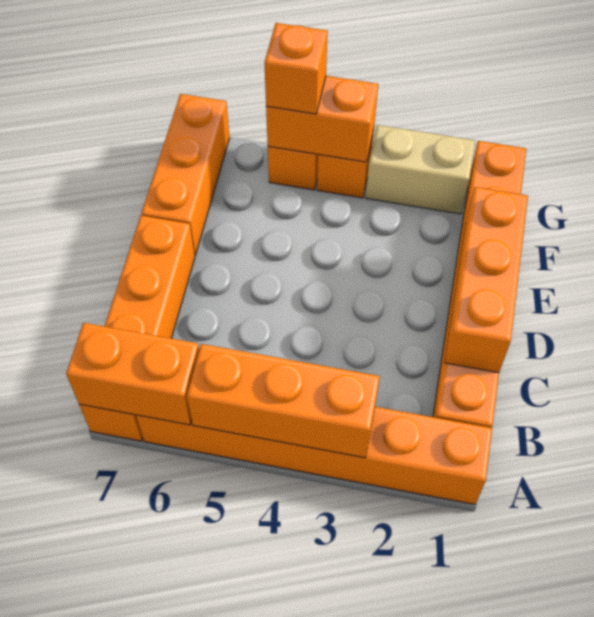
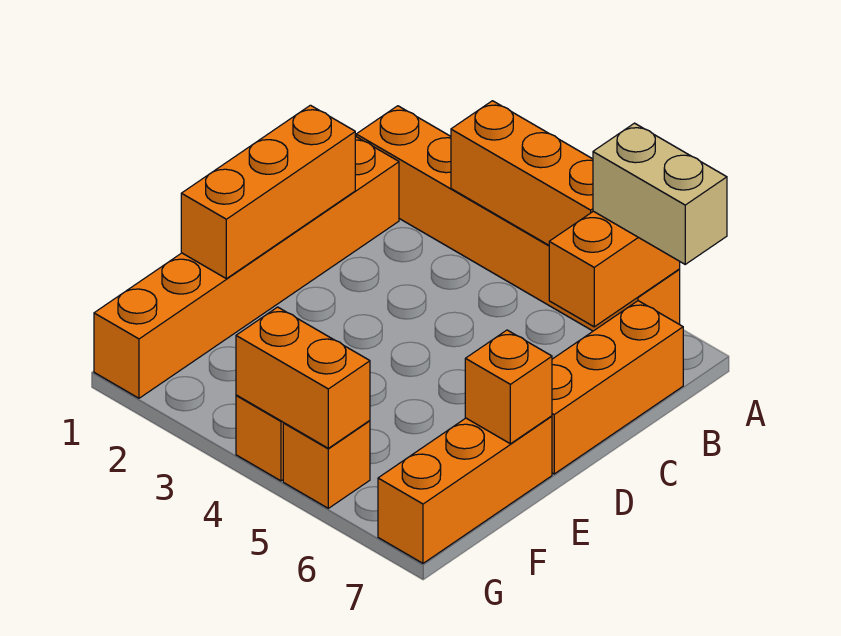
orange 1x2 brick [66,323,199,425] -> orange 1x2 brick turned to [549,211,680,327]
orange 1x4 brick [79,216,195,441] -> orange 1x3 brick [552,301,683,474]
tan 1x2 brick [366,125,475,214] -> tan 1x2 brick moved to [593,123,727,264]
orange 1x1 brick [264,23,328,114] -> orange 1x1 brick moved to [465,330,552,444]

